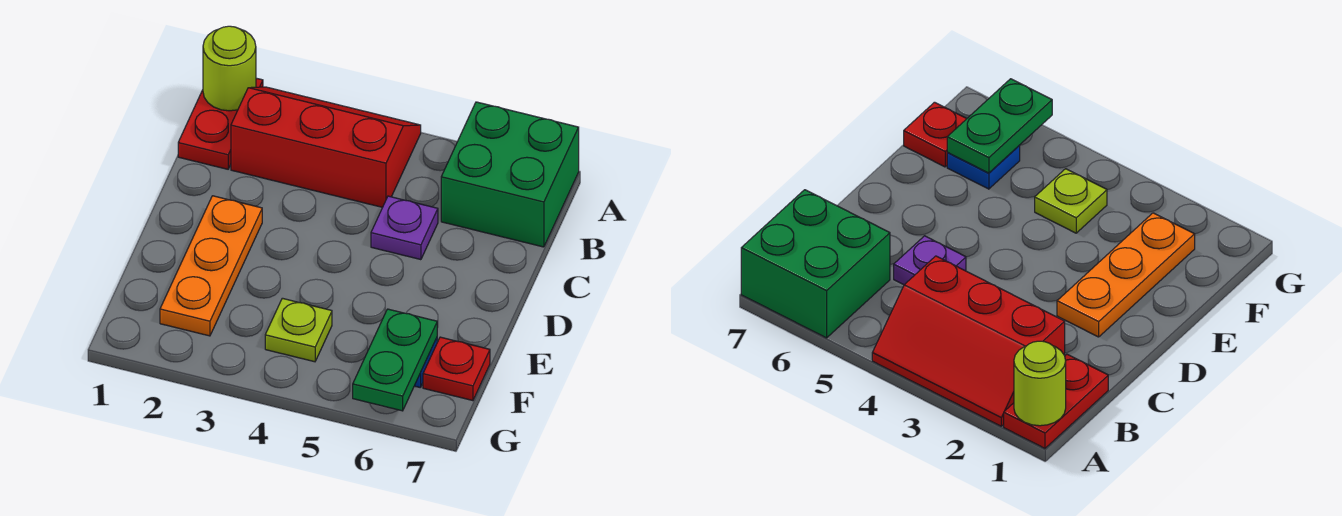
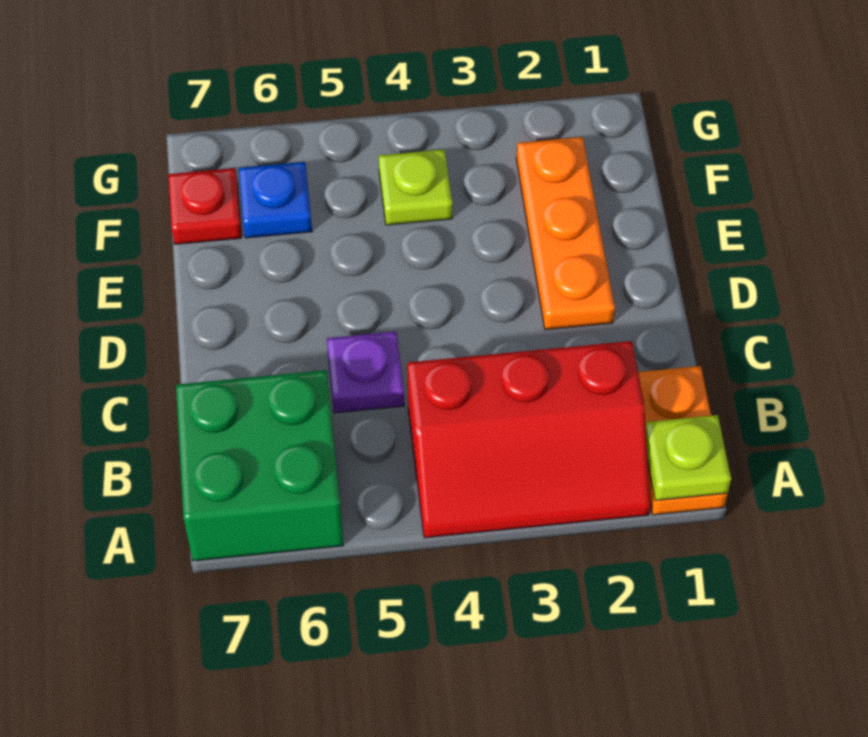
red 1x2 plate [178,78,263,169] -> orange 1x2 plate [638,366,728,515]
lime 1x1 round brick [203,26,256,111] -> lime 1x1 plate [645,415,731,500]
green 1x2 plate [353,309,437,411] -> none

